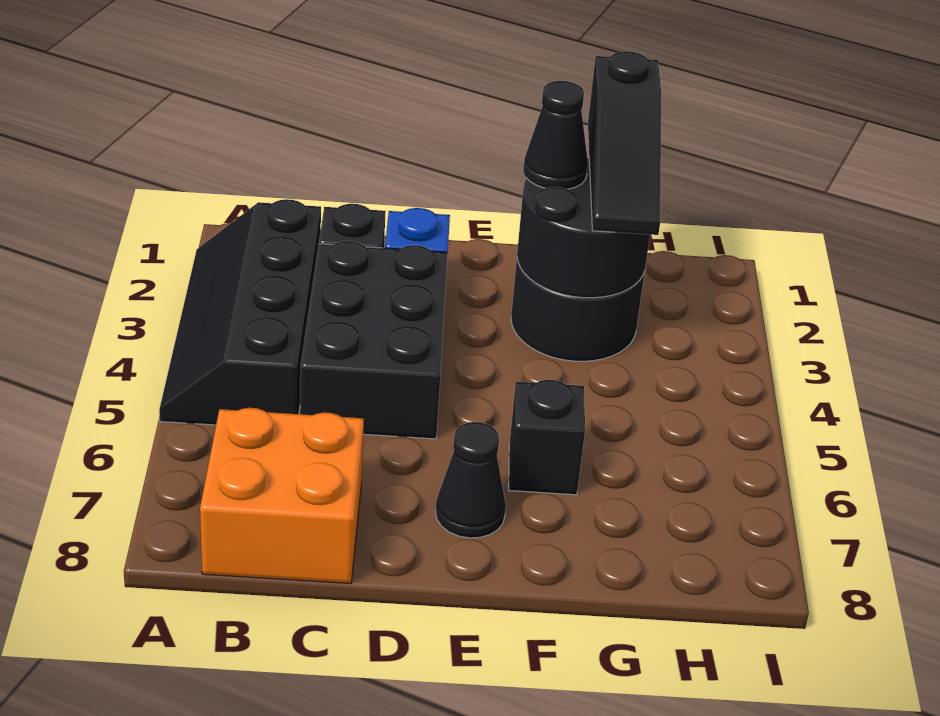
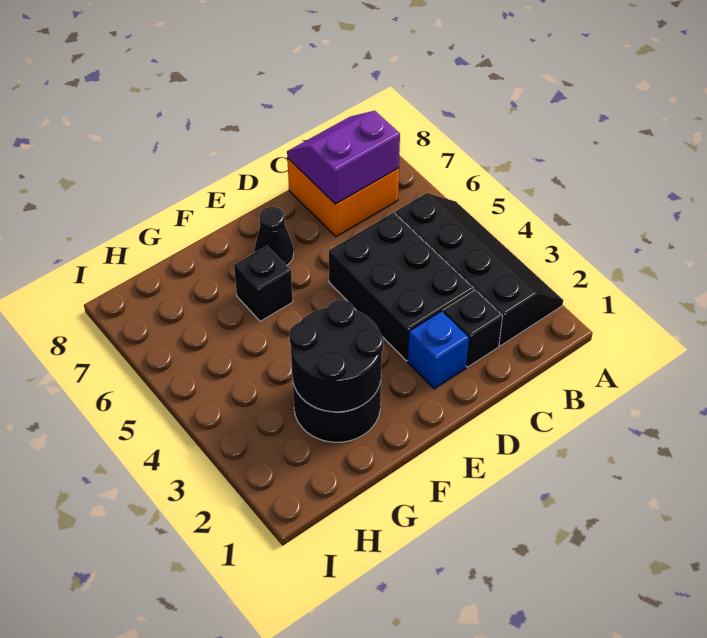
none -> purple 2x2 slope [287,111,400,204]
black 1x1 cone [523,81,588,189] -> none
black 1x3 slope [588,51,661,235] -> none

